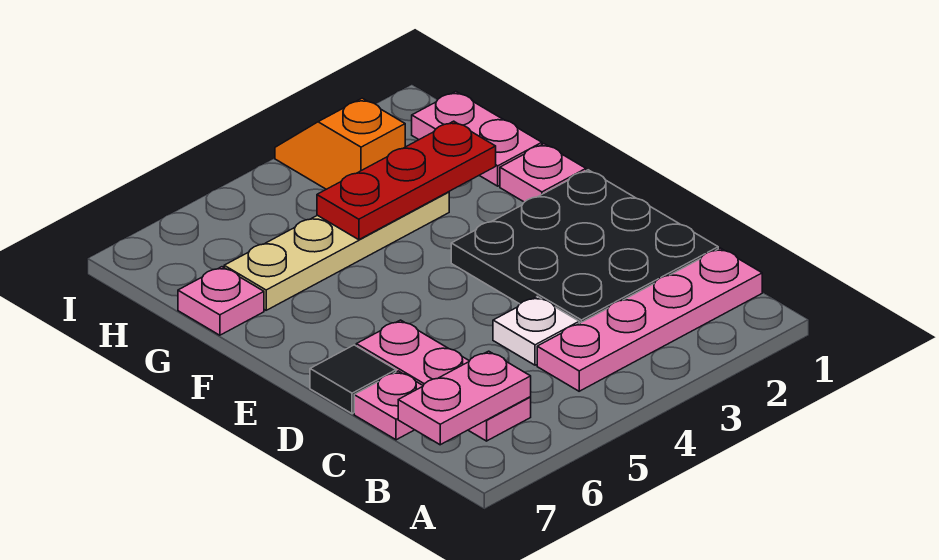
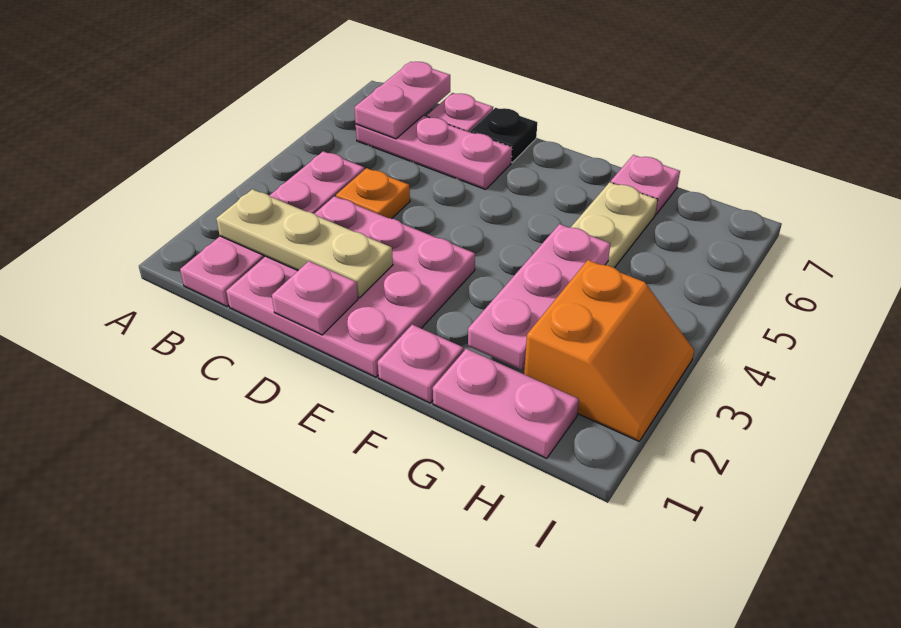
none -> tan 1x3 plate [216,189,393,298]
black 3x3 plate [451,170,718,323] -> pink 3x3 plate [226,196,475,377]
white 1x1 plate [493,297,579,365] -> orange 1x1 plate [336,168,410,219]
none -> pink 1x1 plate [272,261,358,335]
black 1x1 tile [310,345,396,414] -> black 1x1 plate [470,108,537,162]
red 1x3 plate [317,121,496,240] -> pink 1x3 plate [468,224,610,370]
orange 1x2 slope [275,98,405,189] -> orange 2x2 slope [524,260,694,441]

